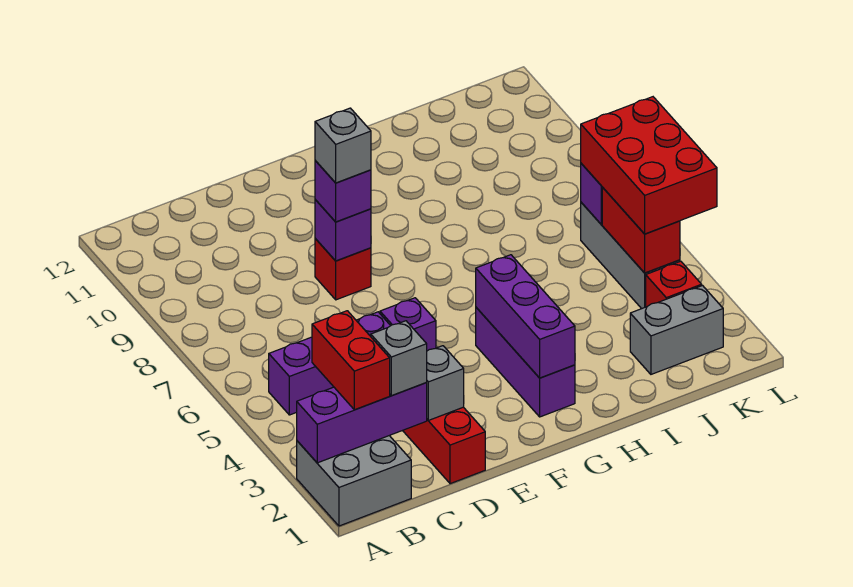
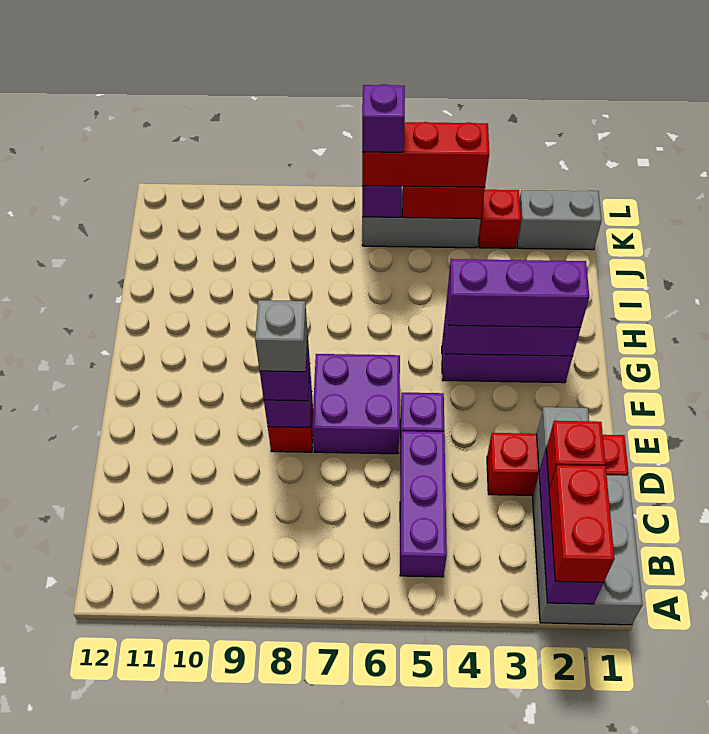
grey 2x2 brick [297,436,411,526] -> grey 2x3 brick [533,475,643,625]
red 1x2 brick [312,311,390,410] -> red 1x2 brick turned to [549,465,615,583]
grey 1x1 brick [371,321,427,396] -> red 1x1 brick [546,421,605,489]
none -> purple 2x2 brick [312,354,400,454]
none -> purple 1x3 brick [448,259,589,328]
grey 1x2 brick [630,286,723,374] -> grey 1x2 brick turned to [517,190,602,250]
red 2x3 brick [581,97,717,234] -> red 1x3 brick [362,122,489,187]
none -> purple 1x1 brick [362,84,405,152]

